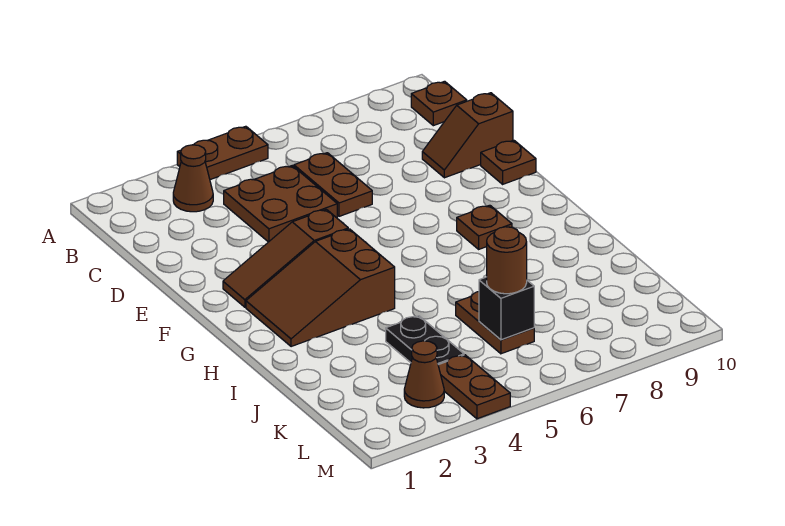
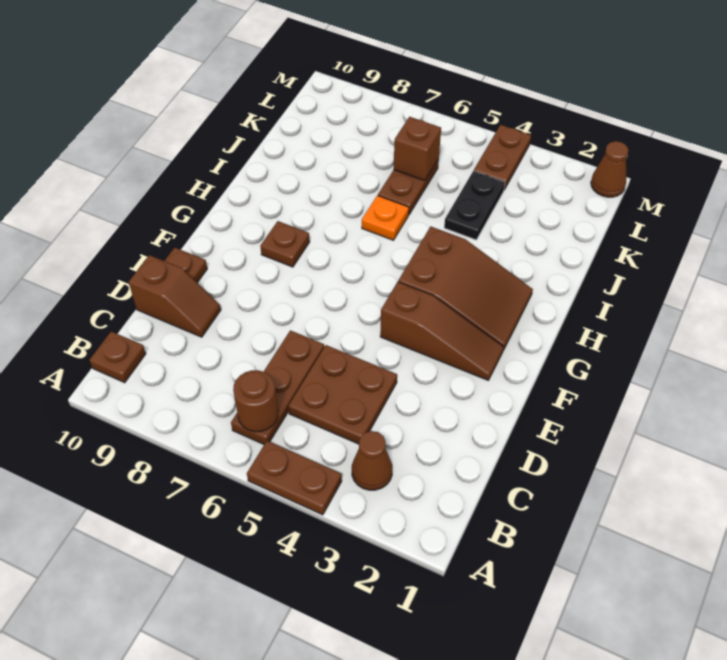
brown 1x2 plate [294,153,372,216] -> brown 1x3 plate [231,330,324,444]
none -> orange 1x1 plate [362,195,409,240]
black 1x1 brick [479,277,534,340] -> brown 1x1 brick [394,117,441,181]
brown 1x1 round brick [487,227,527,294] -> brown 1x1 round brick moved to [233,370,278,432]
brown 1x1 cone [404,341,444,408] -> brown 1x1 cone moved to [591,141,628,197]

